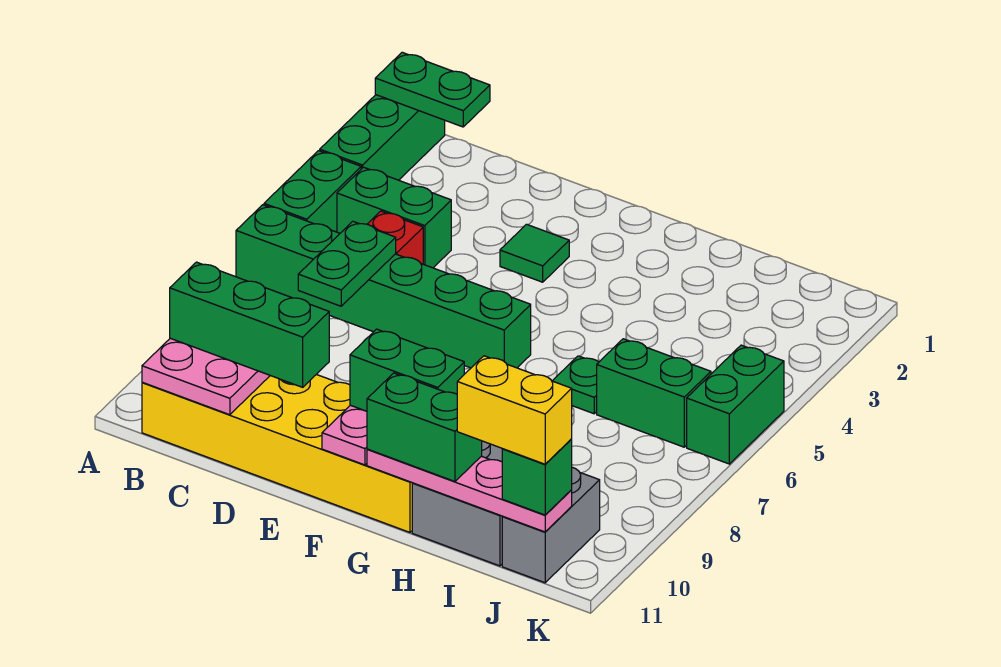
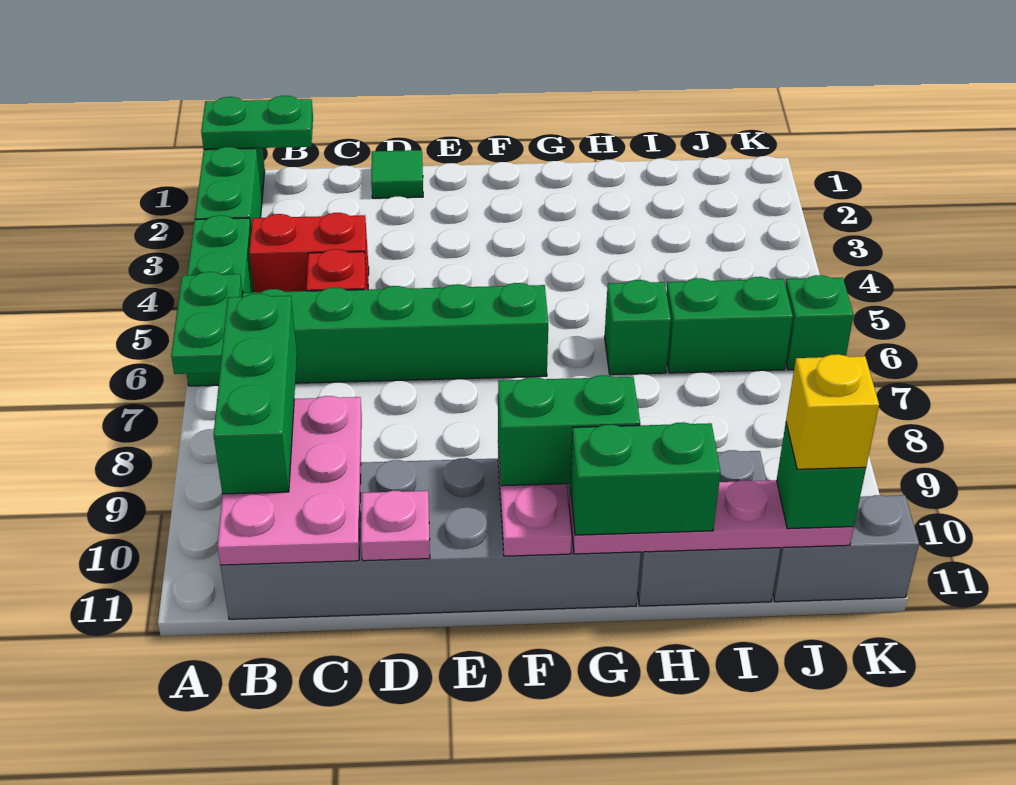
green 1x2 brick [337,167,451,268] -> red 1x2 brick [249,213,369,292]
yellow 2x6 brick [142,374,412,532] -> grey 2x6 brick [220,458,641,619]
green 1x3 brick [170,262,329,387] -> green 1x3 brick turned to [213,293,297,494]
green 1x2 plate [298,221,396,306] -> green 1x2 plate moved to [171,272,243,374]
none -> pink 1x1 plate [361,491,430,561]
green 1x1 tile [500,224,569,282] -> green 1x1 tile moved to [371,150,423,198]
green 1x1 plate [553,356,599,414] -> green 1x1 brick [605,280,671,375]
yellow 1x2 brick [457,356,572,464] -> yellow 1x1 brick [786,354,879,469]
grey 1x2 brick [502,467,600,583] -> grey 1x2 brick turned to [773,495,919,602]
green 1x2 brick [687,345,784,464] -> green 1x1 brick [785,275,854,370]

